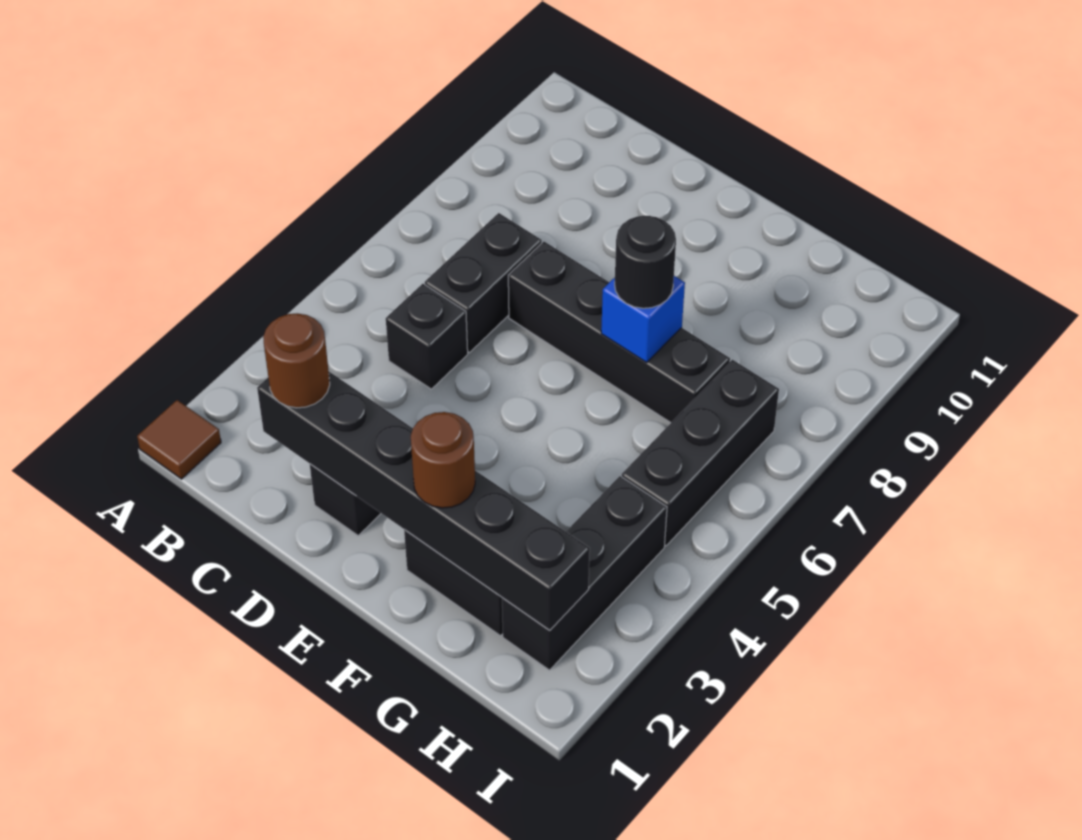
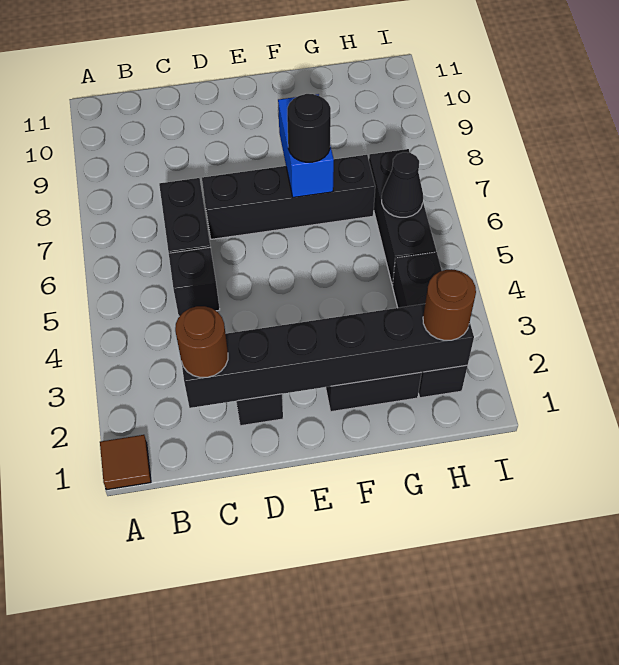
brown 1x1 round brick [411,412,475,508] -> brown 1x1 round brick moved to [423,270,476,340]
blue 1x1 brick [601,276,685,362] -> blue 1x2 brick [278,94,334,198]
none -> black 1x1 cone [382,152,423,217]

